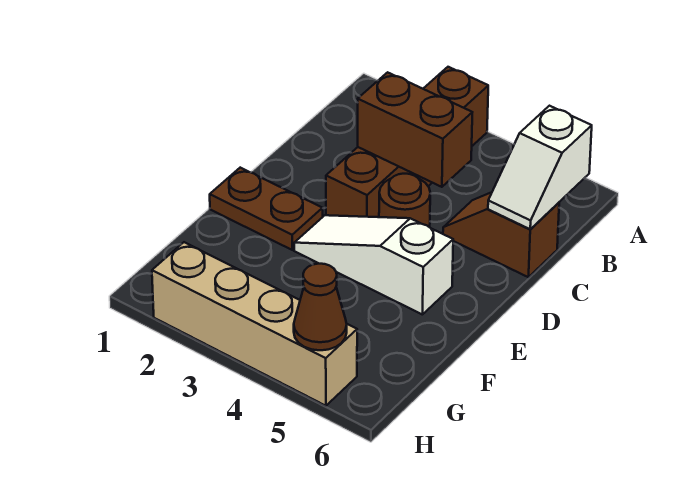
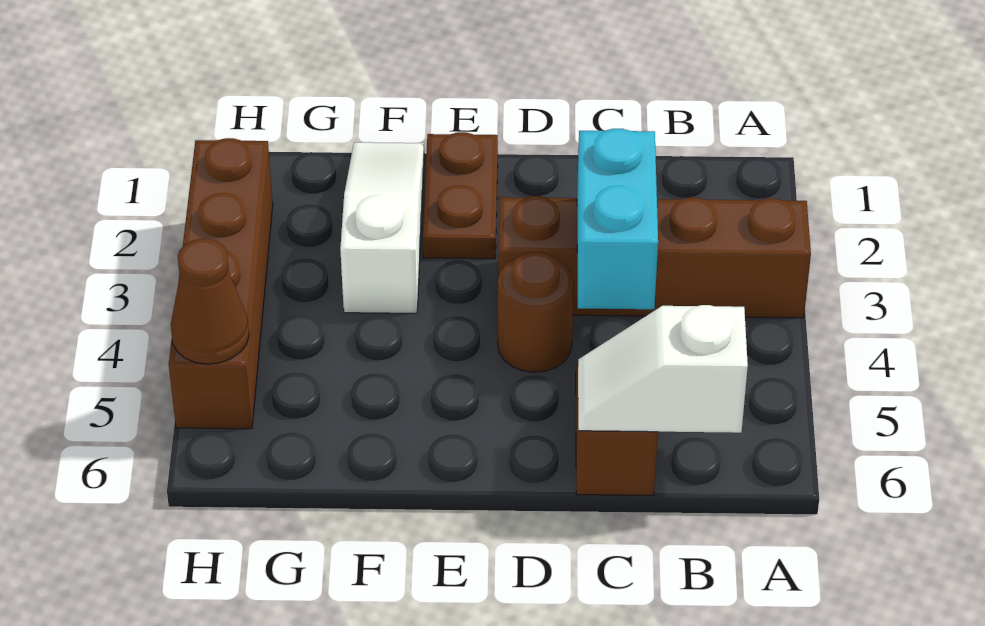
brown 1x2 brick [358,72,472,187] -> cyan 1x2 brick [577,129,658,309]
white 1x3 slope [294,215,453,315] -> white 1x3 slope moved to [340,142,424,313]
tan 1x4 brick [152,242,357,406] -> brown 1x4 brick [169,138,273,429]

